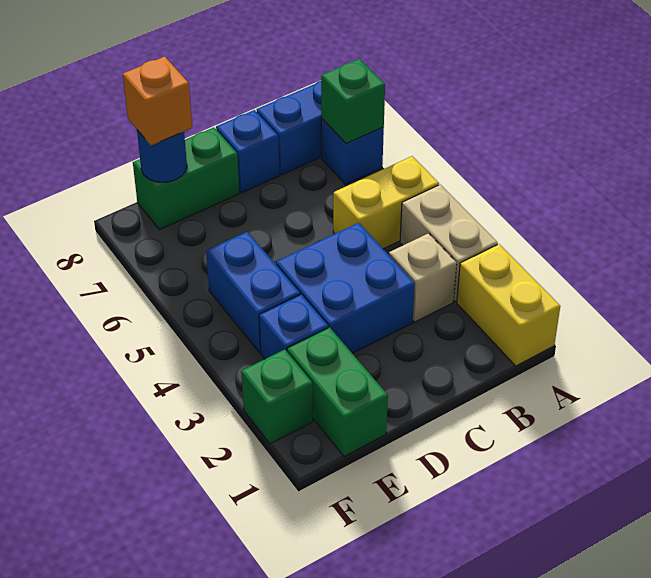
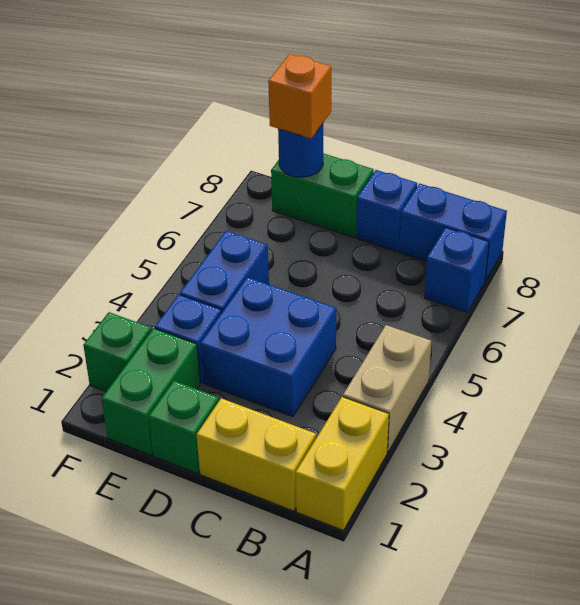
yellow 1x2 brick [333,156,439,249] -> yellow 1x2 brick moved to [197,398,316,511]
green 1x1 brick [321,59,385,144] -> green 1x1 brick moved to [149,381,219,474]
tan 1x1 brick [389,233,457,322] -> none

